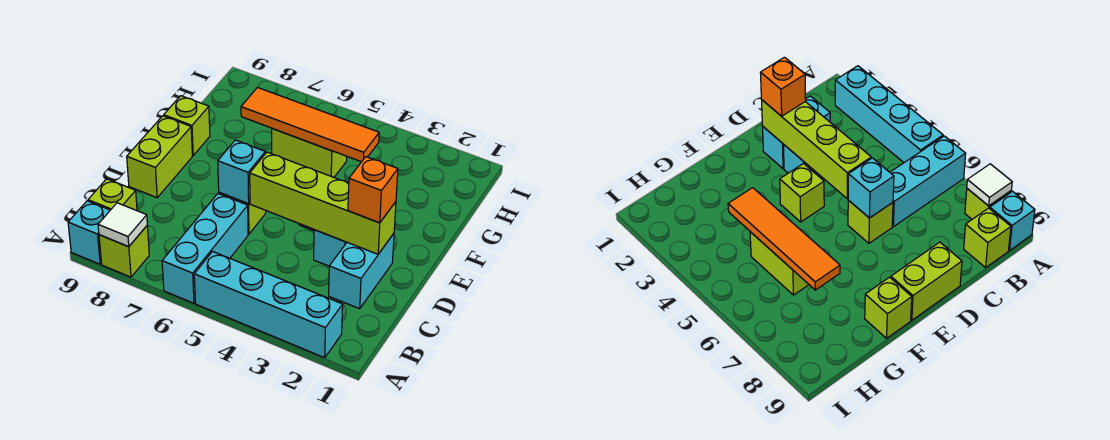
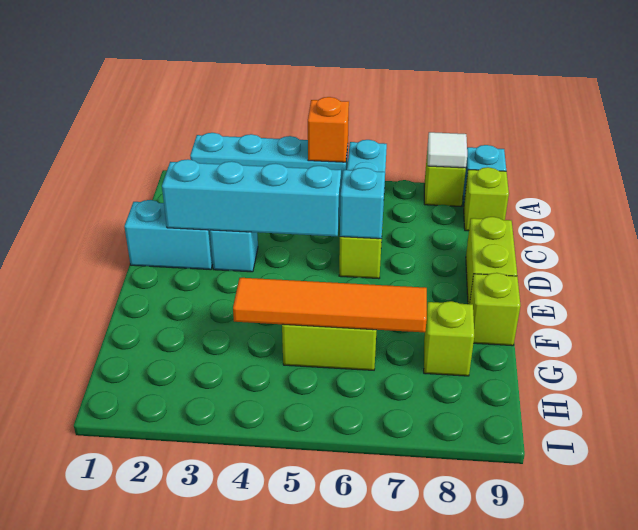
cyan 1x2 brick [329,234,394,309] -> cyan 1x2 brick turned to [124,200,213,270]
lime 1x4 brick [250,152,396,254] -> cyan 1x4 brick [162,159,341,236]
orange 1x1 brick [348,157,398,223] -> orange 1x1 brick moved to [308,97,349,162]
lime 1x1 brick [780,163,824,222] -> lime 1x1 brick moved to [424,301,474,376]

